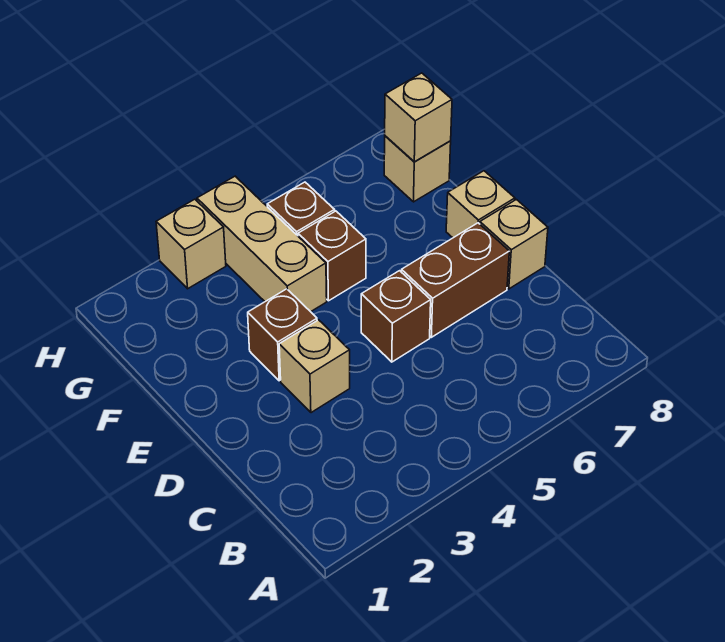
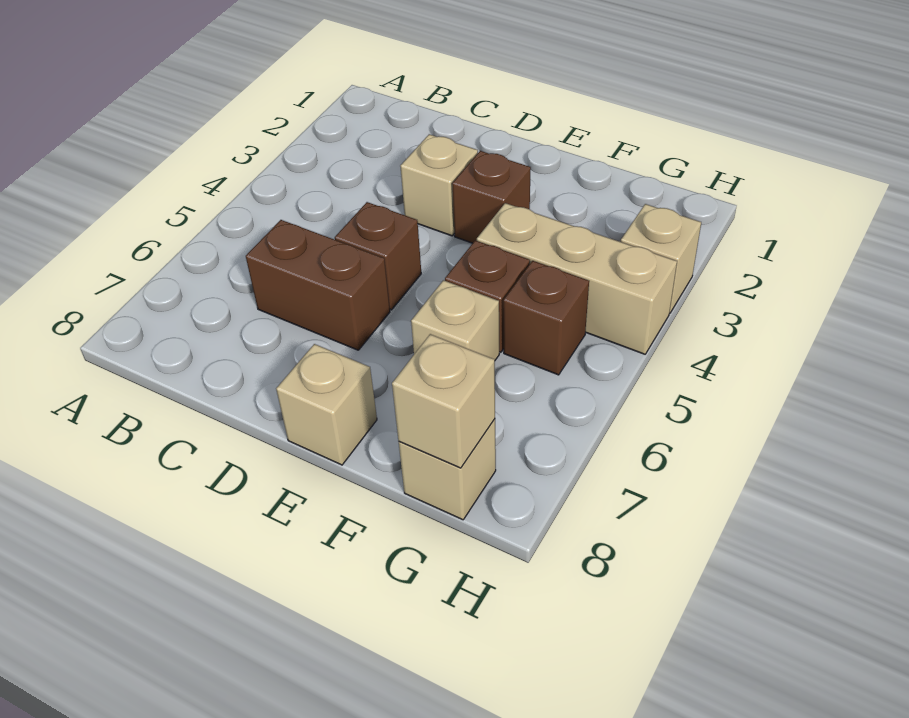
brown 1x2 brick [401,223,509,337] -> brown 1x2 brick turned to [246,220,390,350]
tan 1x1 brick [480,200,548,289] -> tan 1x1 brick moved to [411,280,499,360]

